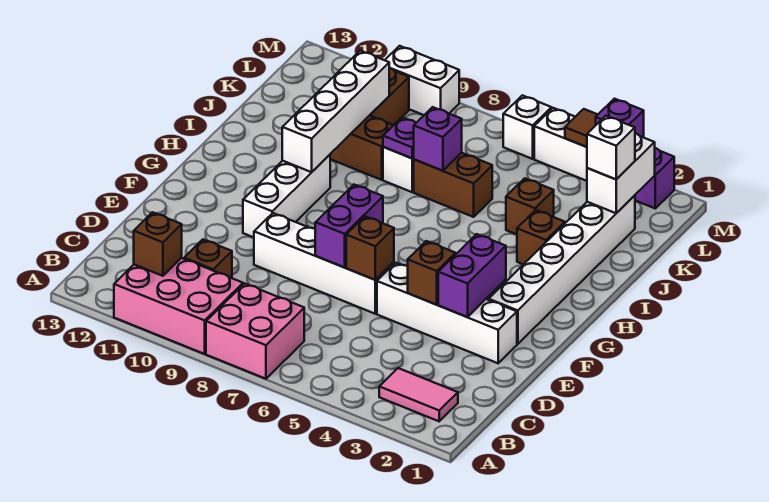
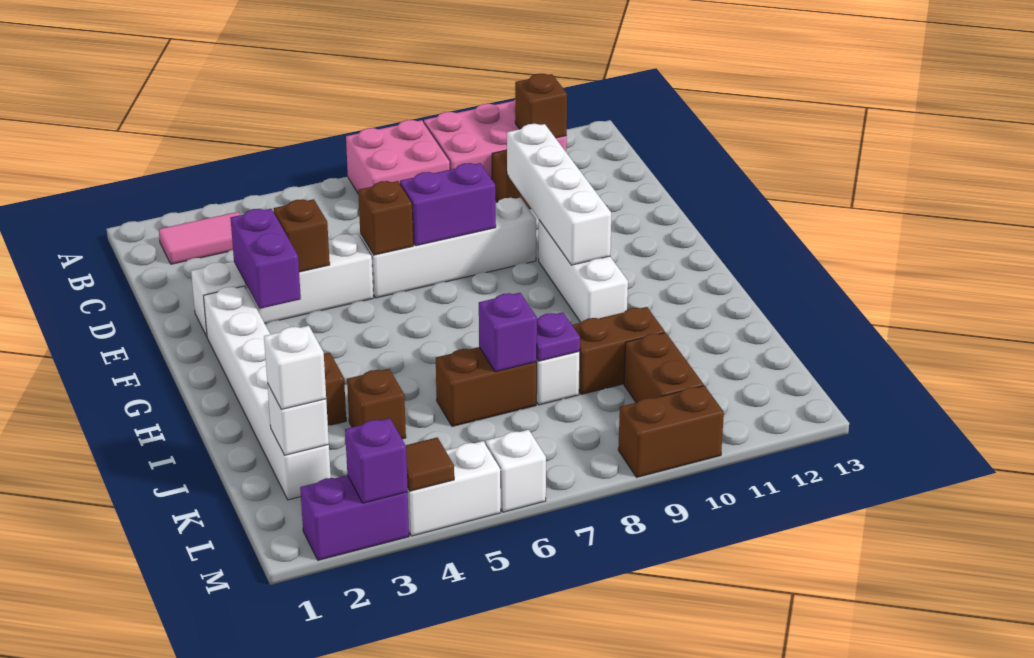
purple 1x2 brick [315,185,383,267] -> purple 1x2 brick turned to [400,163,496,246]
white 1x4 brick [282,51,389,172] -> white 1x4 brick moved to [507,124,611,265]
white 1x2 brick [587,133,655,213] -> white 1x1 brick [267,383,329,455]
white 1x2 brick [385,46,459,115] -> brown 1x2 brick [618,386,724,477]

